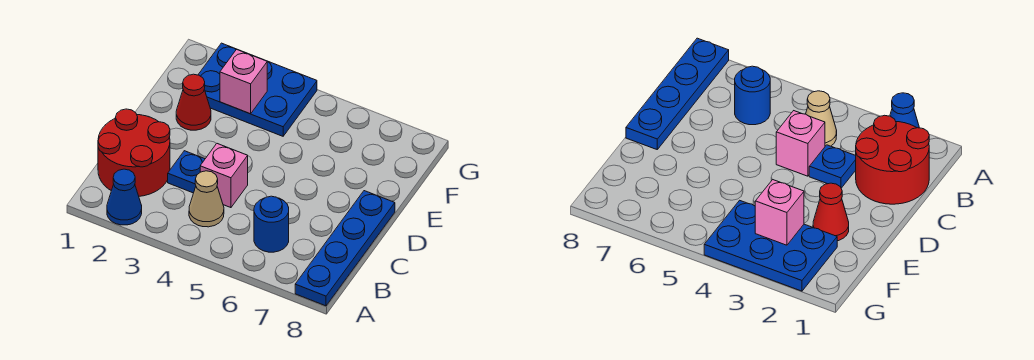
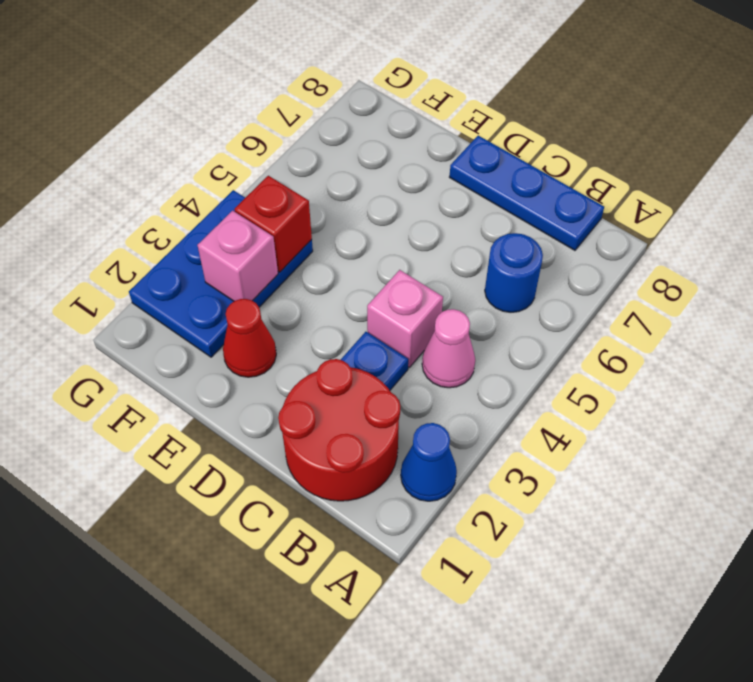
blue 1x4 plate [295,191,395,306] -> blue 1x3 plate [450,136,604,250]
tan 1x1 cone [189,171,224,227] -> pink 1x1 cone [422,309,475,388]
none -> red 1x1 brick [234,176,312,272]

